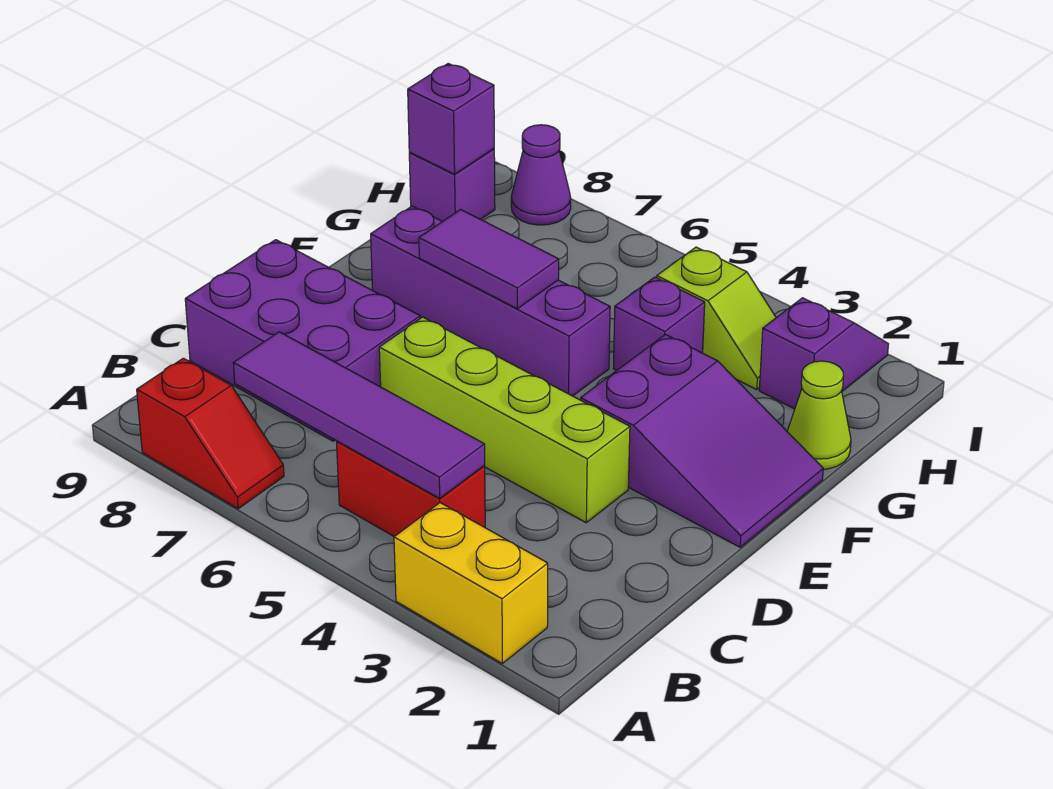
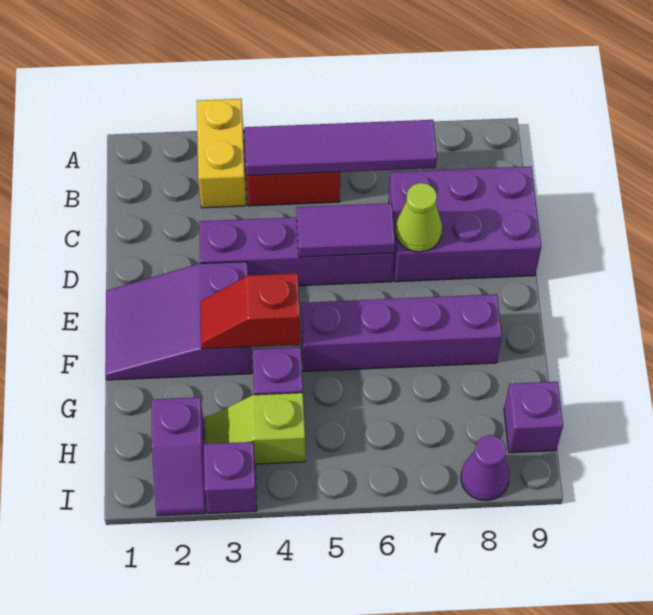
yellow 1x2 brick [394,503,548,663] -> yellow 1x2 brick turned to [197,99,246,208]
red 1x2 slope [137,358,284,509] -> red 1x2 slope moved to [200,273,301,349]
lime 1x4 brick [379,317,630,523] -> purple 1x4 brick [199,217,394,286]
purple 1x2 tile [419,210,559,309] -> purple 1x2 tile moved to [296,203,395,257]
lime 1x1 cone [787,361,851,469] -> lime 1x1 cone moved to [395,183,442,252]
purple 1x1 brick [408,64,494,174] -> purple 1x1 brick moved to [204,442,257,513]

